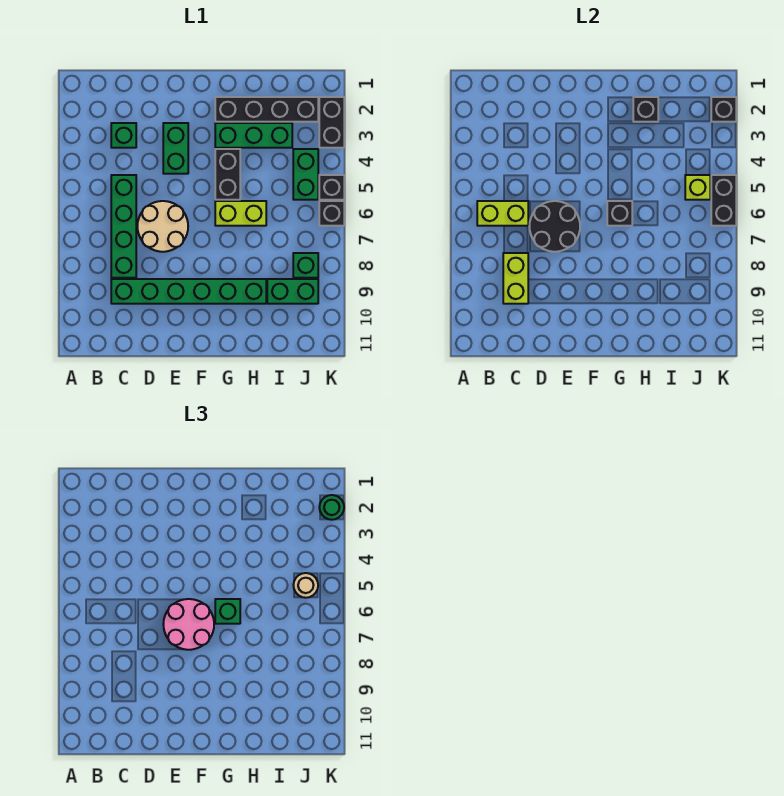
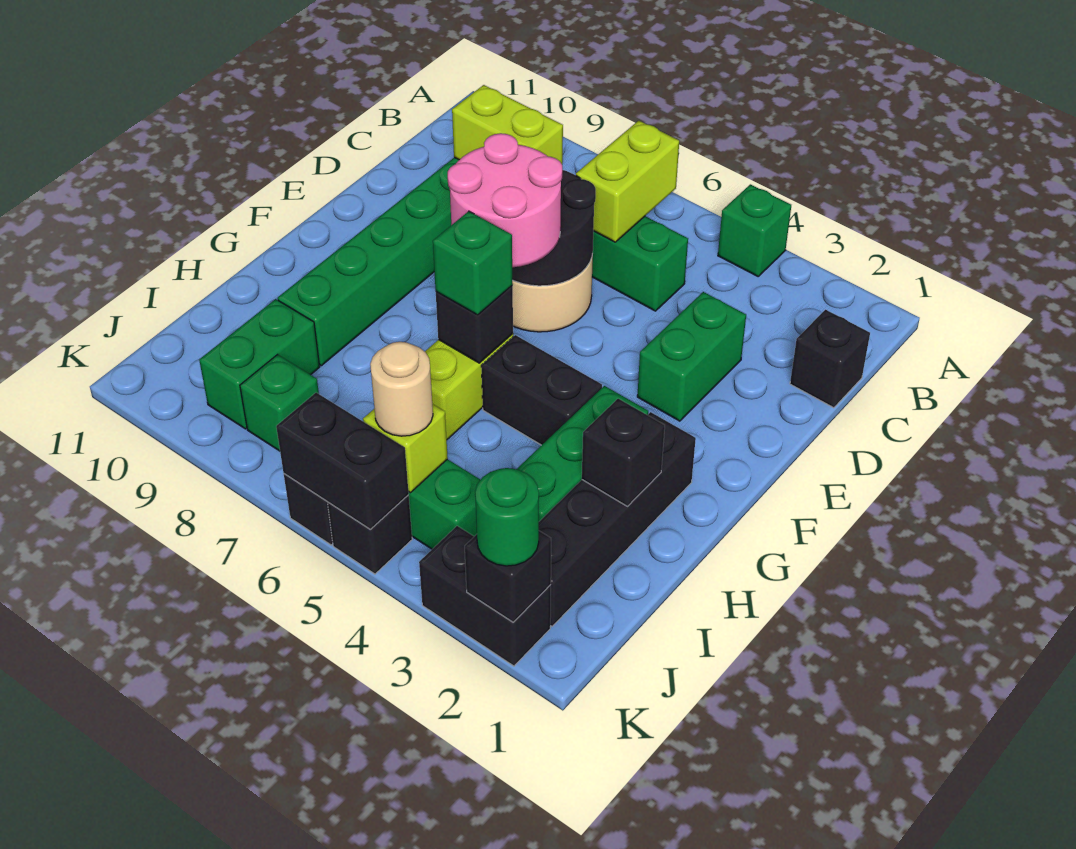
none -> black 1x1 brick [790,310,870,408]
green 1x1 brick [111,123,136,148] -> green 1x1 brick moved to [718,184,791,276]
green 1x2 brick [163,123,188,174] -> green 1x2 brick turned to [637,292,746,421]

